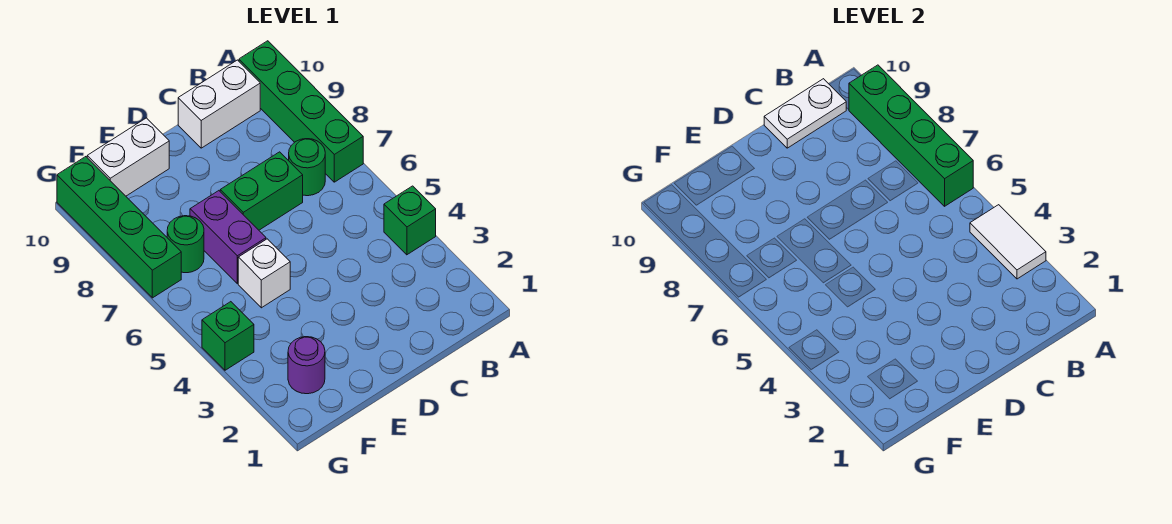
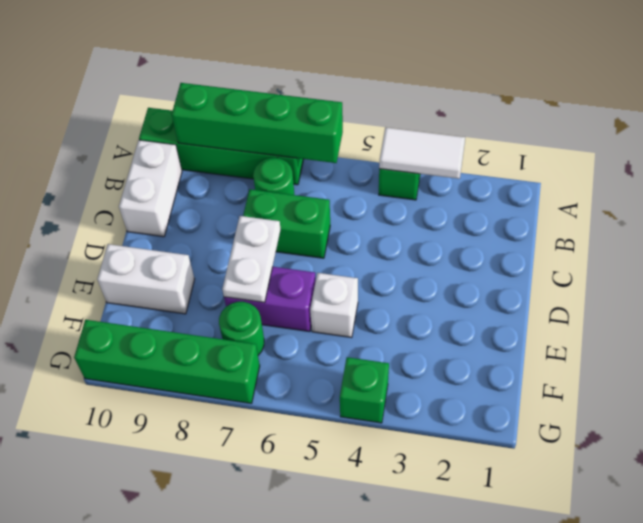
white 1x2 plate [764,79,846,148] -> white 1x2 plate moved to [222,216,281,303]
green 1x2 brick [220,152,303,230] -> green 1x2 brick turned to [243,189,330,258]
white 1x2 brick [87,118,169,196] -> white 1x2 brick turned to [97,244,195,314]
purple 1x1 round brick [288,337,325,394] -> none

